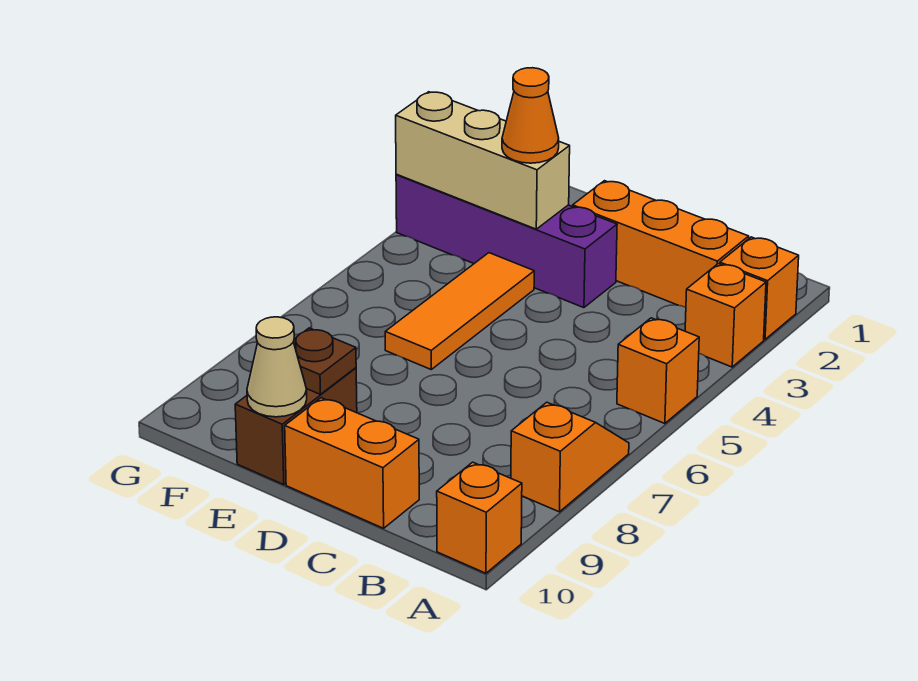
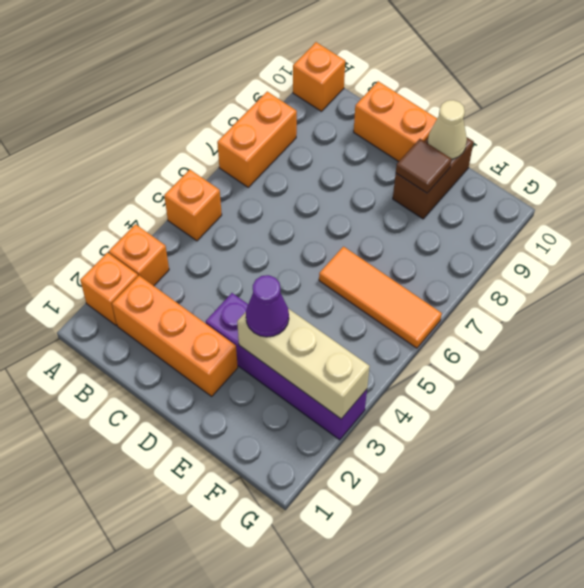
orange 1x2 slope [511,402,629,512] -> orange 1x2 brick [217,92,297,187]
orange 1x1 cone [502,68,559,163] -> purple 1x1 cone [246,275,289,337]
orange 1x3 tile [385,253,534,369] -> orange 1x3 tile turned to [319,247,442,348]
brown 1x1 plate [294,328,356,394] -> brown 1x1 tile [396,139,452,193]

